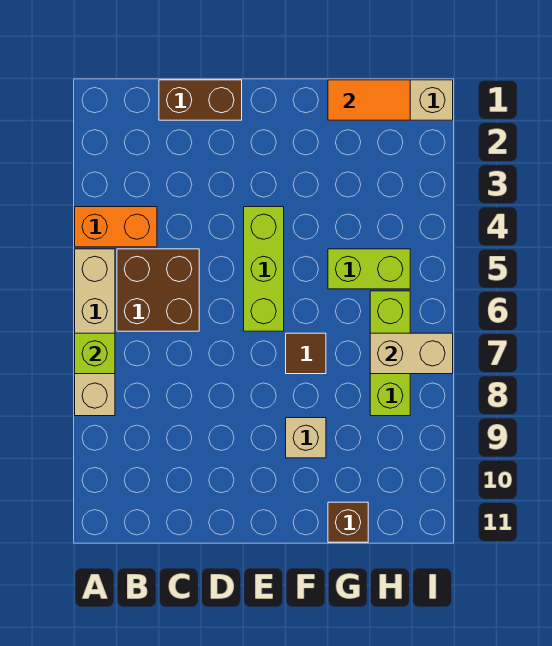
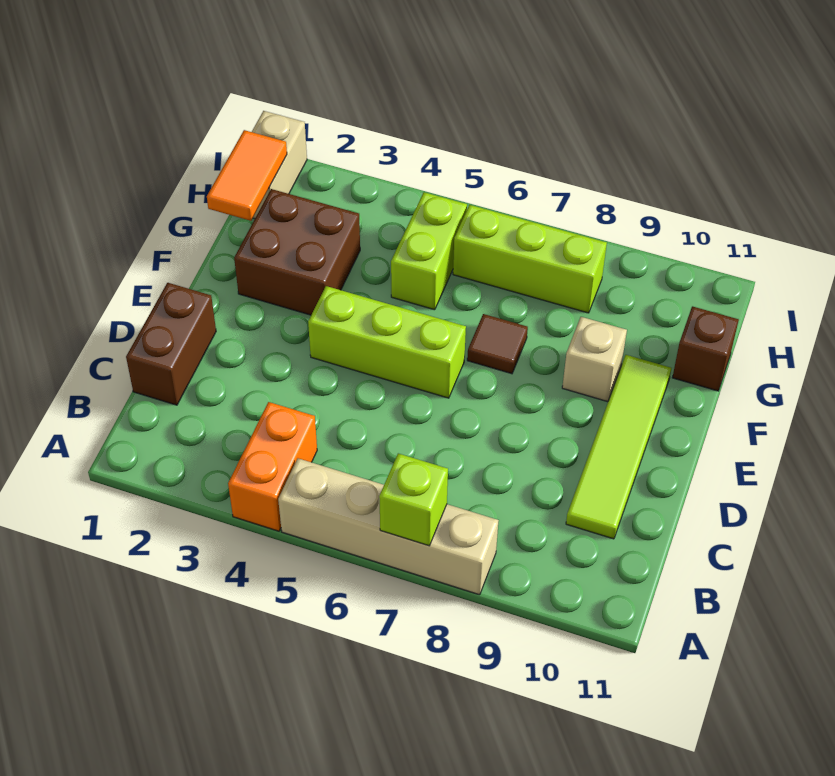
brown 2x2 brick [117,249,199,331] -> brown 2x2 brick moved to [234,189,360,315]
none -> lime 1x4 tile [566,355,671,539]
tan 1x2 brick [370,333,453,374] -> none

